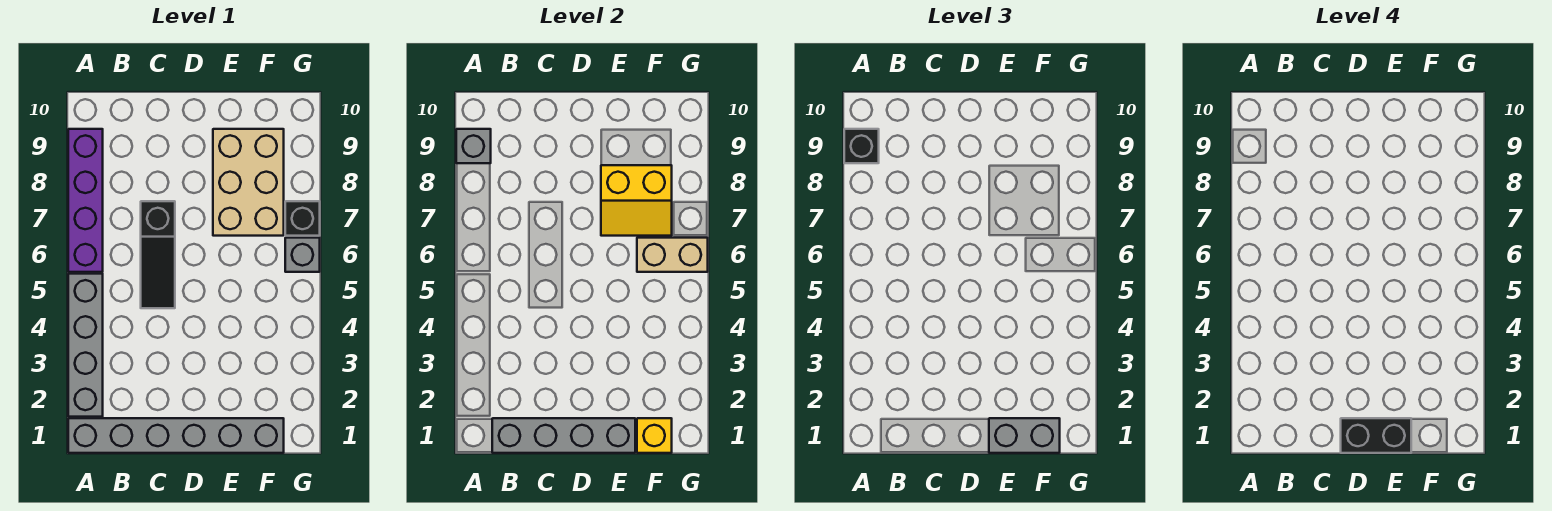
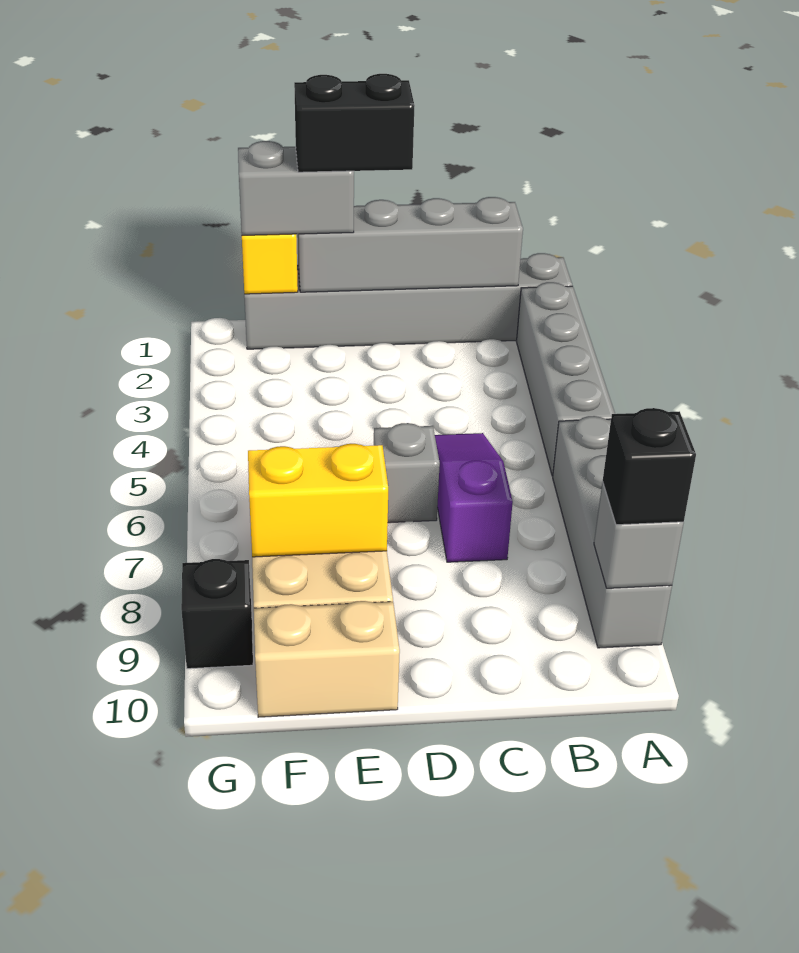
purple 1x4 brick [68,129,103,272] -> grey 1x4 brick [553,416,672,648]
black 1x3 slope [141,201,175,308] -> purple 1x3 slope [435,433,513,562]
tan 1x2 brick [637,238,708,272] -> tan 1x2 brick moved to [254,601,400,717]
grey 1x1 brick [285,238,320,272] -> grey 1x1 brick moved to [374,423,440,523]
black 1x1 brick [285,201,320,236] -> black 1x1 brick moved to [181,559,253,669]

